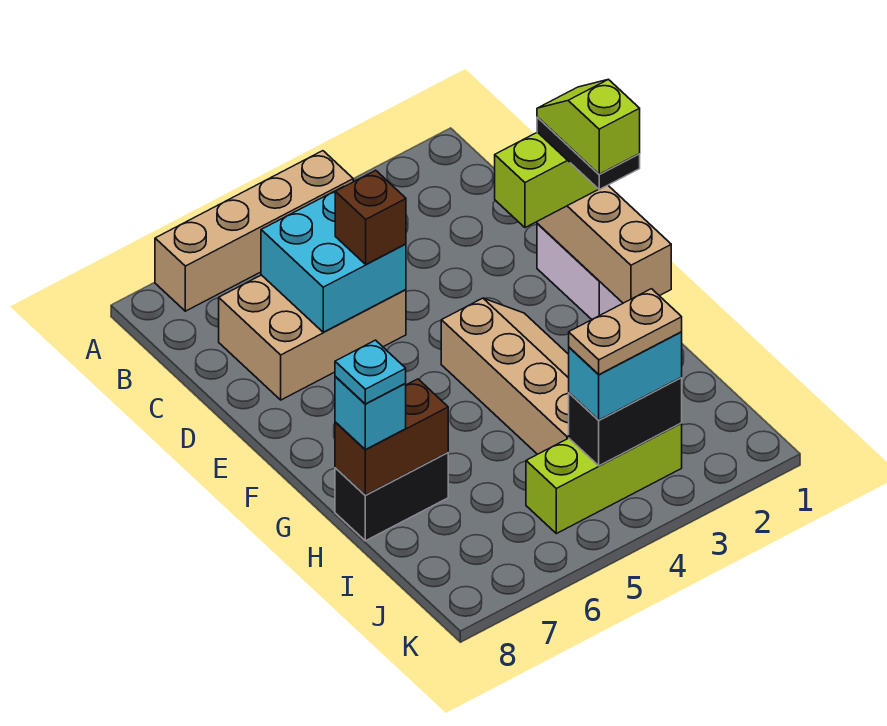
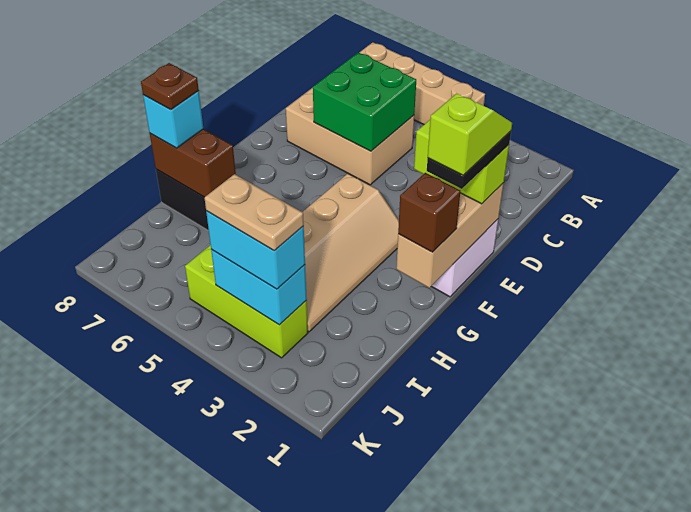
cyan 2x2 brick [261,187,406,332] -> green 2x2 brick [312,53,416,151]
brown 1x1 brick [335,170,406,264] -> brown 1x1 brick moved to [398,173,460,252]
cyan 1x1 plate [335,340,406,404] -> brown 1x1 plate [141,63,199,110]
black 1x2 brick [569,377,682,466] -> cyan 1x2 brick [211,250,307,325]

